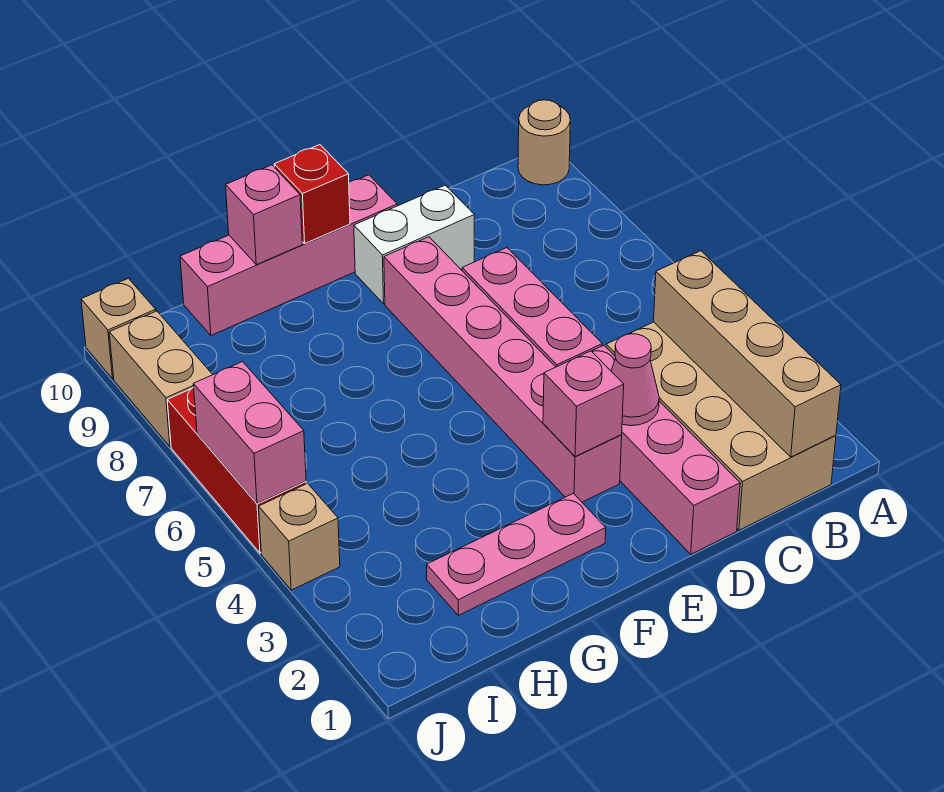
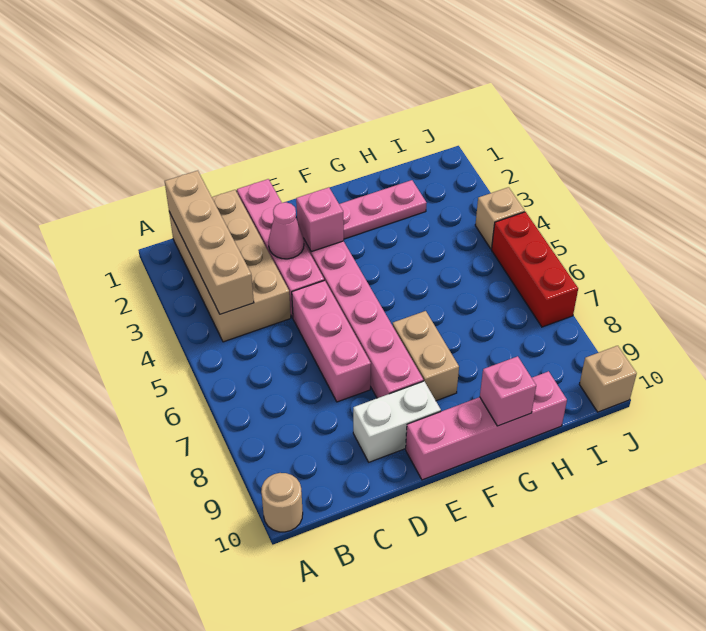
red 1x1 brick [274,145,350,243] -> none
pink 1x2 brick [193,362,306,504] -> none
tan 1x2 brick [109,311,213,447] -> tan 1x2 brick moved to [393,311,459,401]

